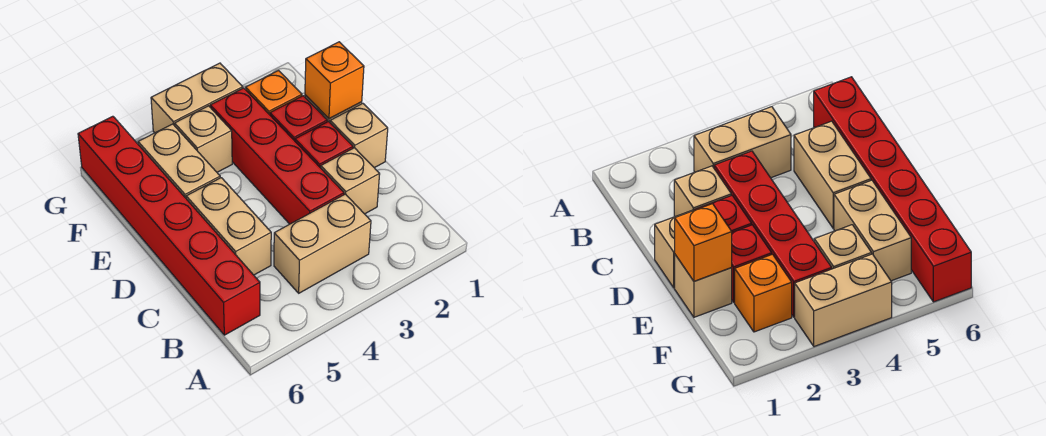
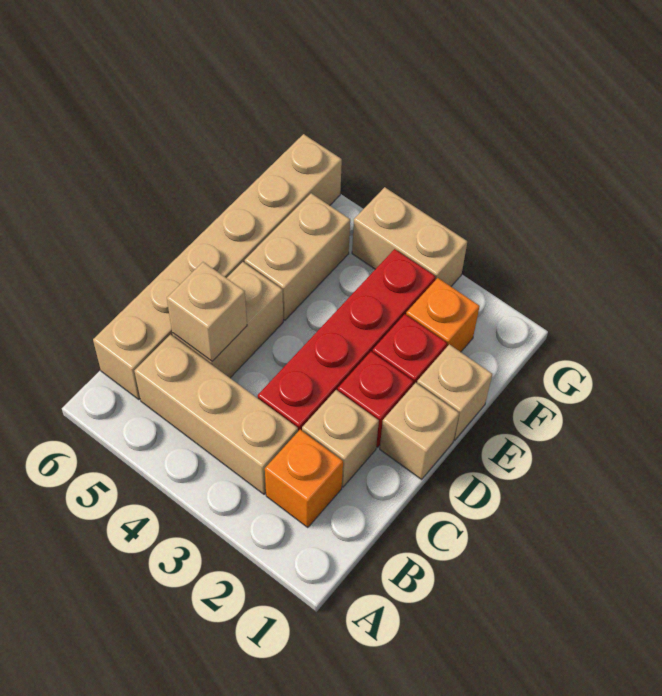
tan 1x2 brick [274,194,371,293] -> tan 1x3 brick [134,335,298,494]
red 1x6 brick [78,116,260,335] -> tan 1x6 brick [93,134,342,400]
orange 1x1 brick [305,42,364,119] -> orange 1x1 brick moved to [265,430,343,528]
tan 1x1 brick [175,106,232,172] -> tan 1x1 brick moved to [167,262,247,361]

